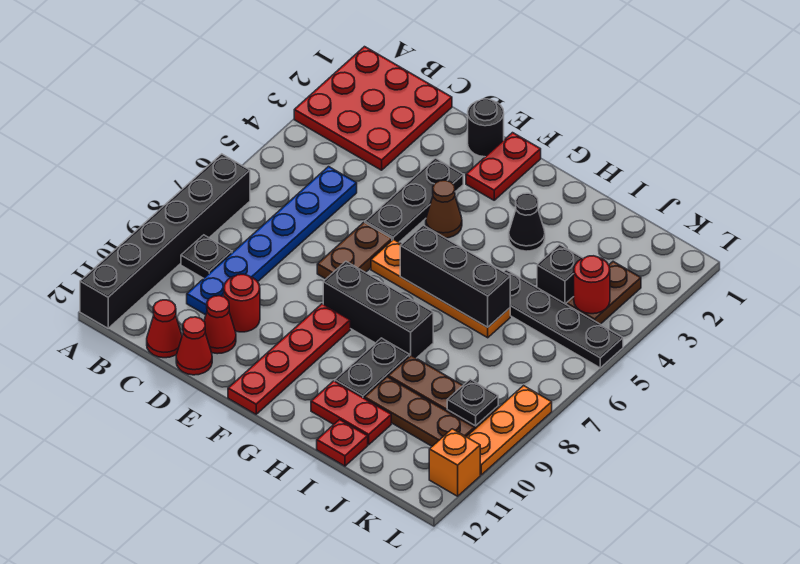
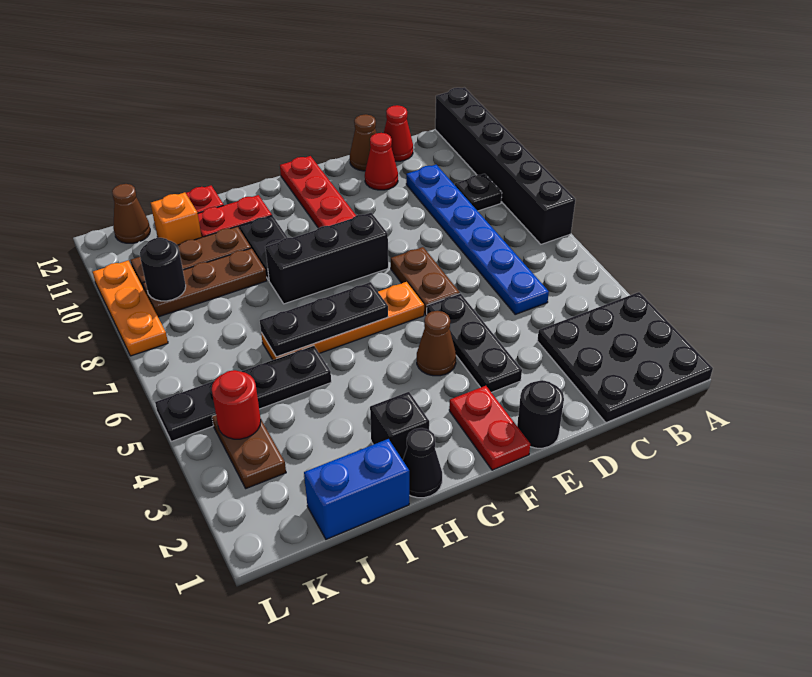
red 3x3 plate [294,47,452,170] -> black 3x3 plate [537,292,713,423]
red 1x1 round brick [224,274,260,332] -> none
red 1x1 cone [176,317,212,375] -> brown 1x1 cone [350,114,376,171]
black 1x3 brick [400,225,510,327] -> black 1x3 plate [260,282,388,357]
black 1x1 cone [509,193,545,251] -> black 1x1 cone moved to [403,428,442,498]
none -> blue 1x2 brick [304,439,409,539]
black 1x1 brick [537,245,582,304] -> black 1x1 brick moved to [370,392,429,460]
black 1x1 plate [447,379,498,426] -> black 1x1 round brick [140,238,186,301]
none -> brown 1x1 cone [112,184,150,243]
orange 1x1 brick [429,429,480,496] -> orange 1x1 brick moved to [151,192,202,245]

